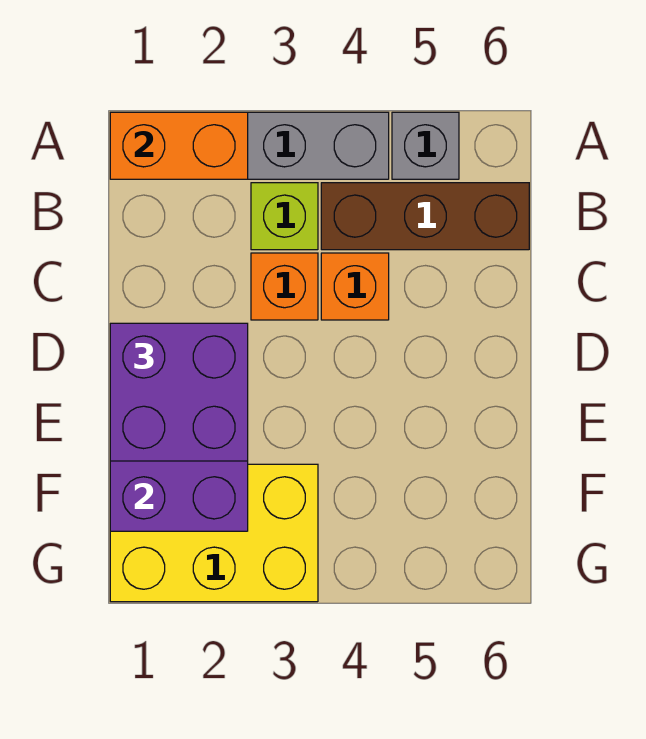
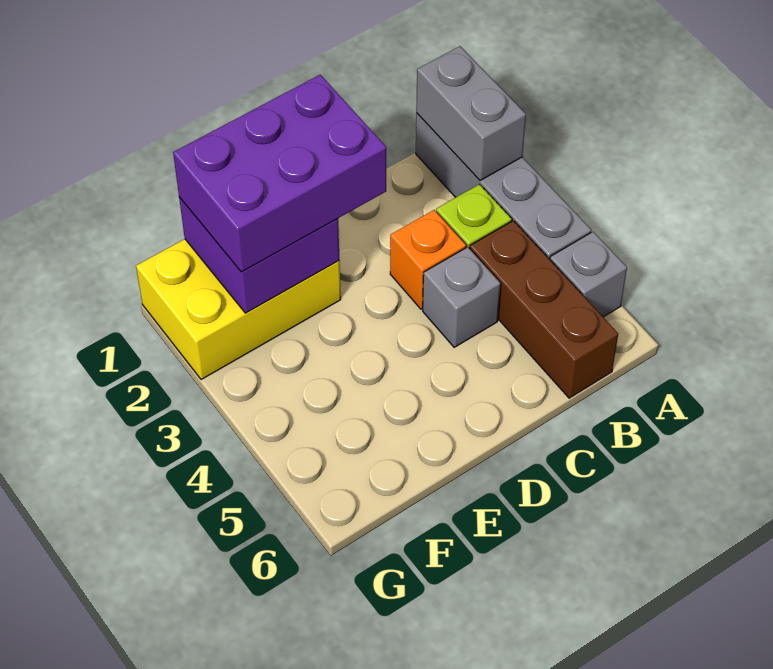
orange 1x2 brick [110,112,248,179] -> grey 1x2 brick [416,46,526,181]
orange 1x1 brick [321,253,389,320] -> grey 1x1 brick [423,247,500,347]
purple 2x2 brick [110,323,248,461] -> purple 2x3 brick [173,75,386,272]
yellow 2x3 brick [110,464,318,602] -> yellow 2x3 brick turned to [136,239,341,380]

